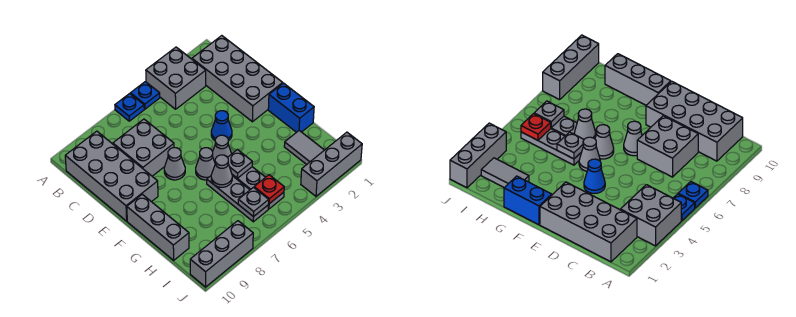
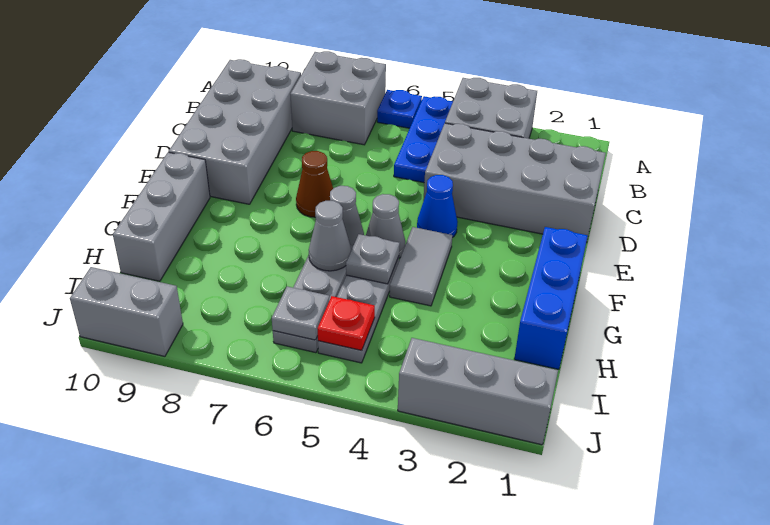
blue 1x1 plate [131,82,160,109] -> blue 1x3 plate [394,96,453,183]
grey 2x4 brick [192,36,283,122] -> grey 2x4 brick turned to [423,123,606,243]
grey 2x2 brick [113,119,174,176] -> grey 2x2 brick moved to [290,51,386,145]
grey 1x1 cone [164,148,185,180] -> brown 1x1 cone [296,151,333,217]
blue 1x2 brick [268,83,314,132] -> blue 1x3 brick [514,227,587,369]
grey 1x2 tile [284,131,324,165] -> grey 1x2 tile moved to [390,227,452,306]
grey 1x3 brick [190,221,253,287] -> grey 1x2 brick [70,267,183,356]

